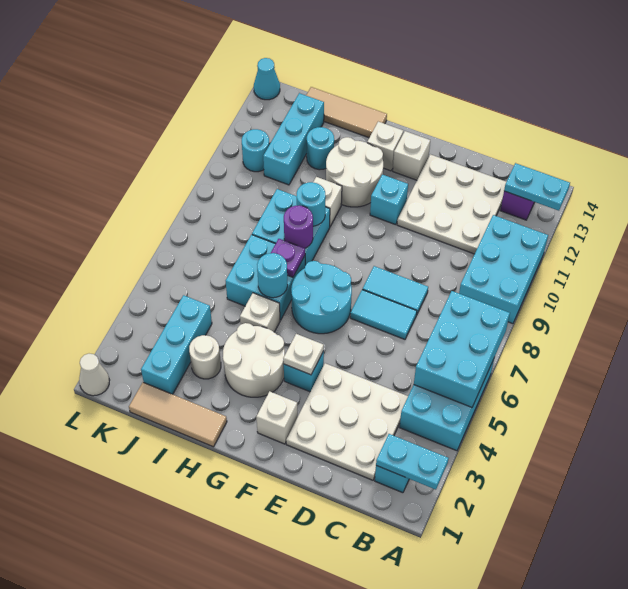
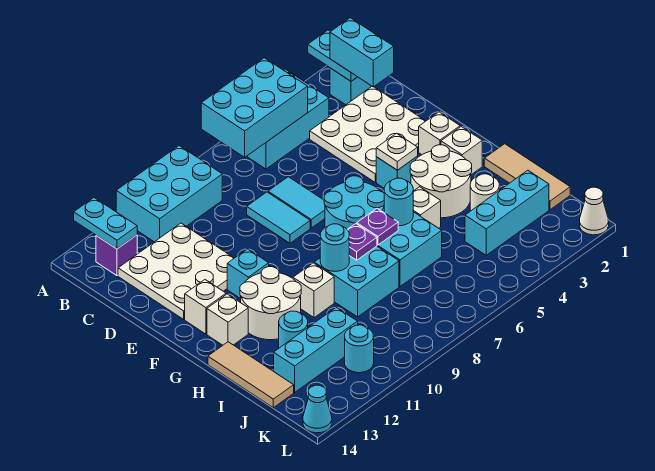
none -> cyan 1x2 brick [330,18,394,87]
none -> white 1x1 brick [441,127,482,175]
purple 1x1 round brick [284,205,313,248] -> purple 1x1 plate [347,224,377,260]

